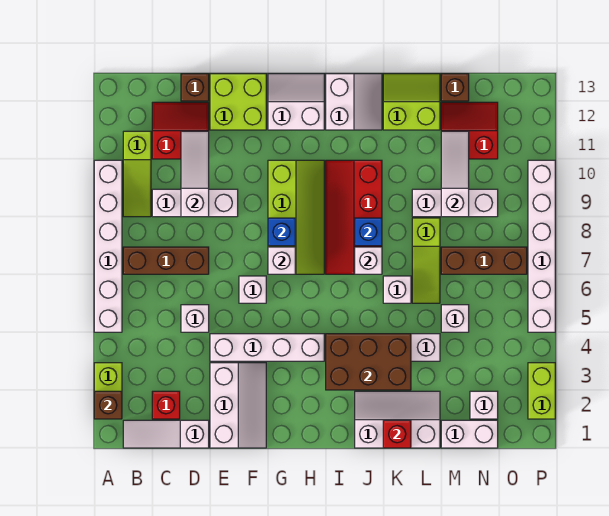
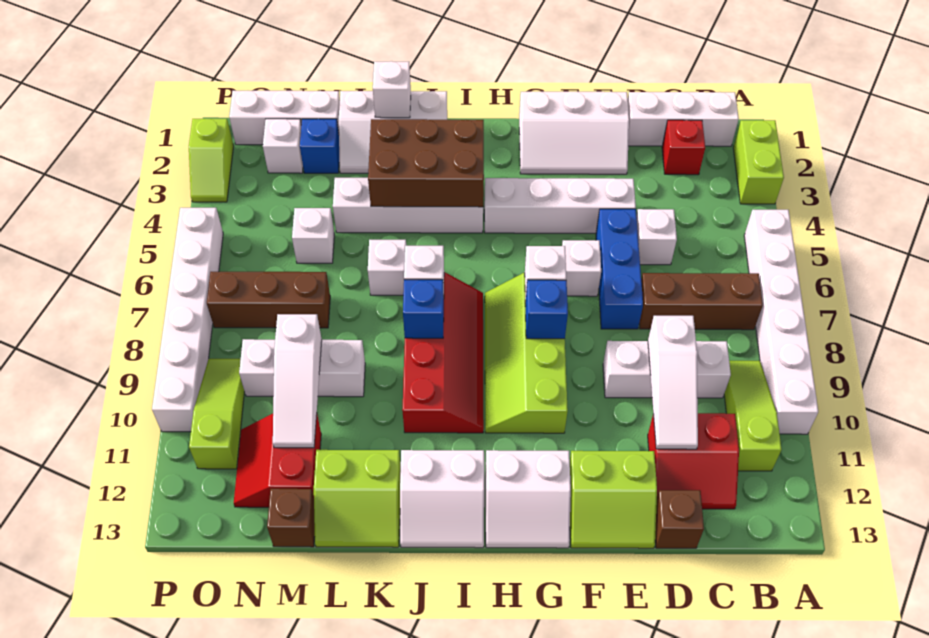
brown 1x1 brick [94,391,122,419] -> none
white 1x3 slope [123,420,209,448] -> white 1x3 brick [628,92,739,146]
white 2x3 slope [210,363,266,448] -> white 2x3 slope turned to [519,91,629,174]
none -> blue 1x3 brick [596,209,643,329]
lime 2x2 brick [210,74,266,130] -> lime 2x2 slope [570,451,657,548]
white 2x2 slope [326,74,382,130] -> white 2x2 slope turned to [400,450,484,548]
red 1x1 brick [383,420,411,448] -> white 1x1 brick [373,61,411,118]
lime 1x3 slope [412,218,440,303] -> lime 1x3 slope moved to [189,359,244,469]
white 1x2 brick [441,420,498,448] -> white 1x3 brick [229,91,340,145]
none -> blue 1x1 brick [300,119,339,173]
red 2x2 slope [441,102,498,159] -> red 2x2 slope turned to [234,414,321,507]
lime 1x2 brick [528,363,555,419] -> lime 1x2 slope [189,119,234,202]

